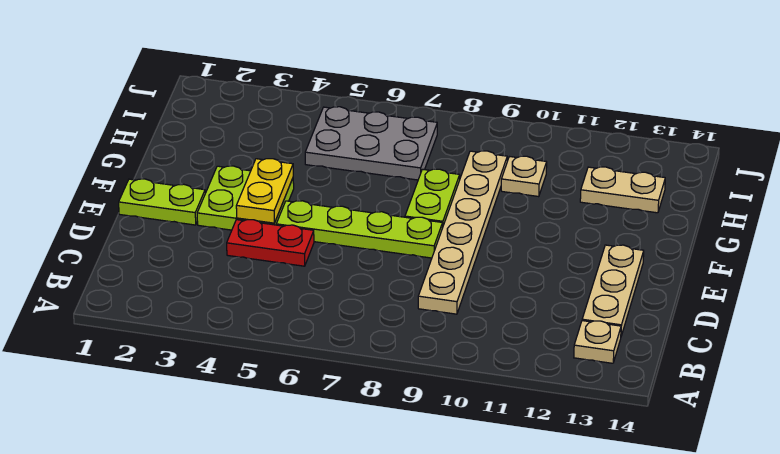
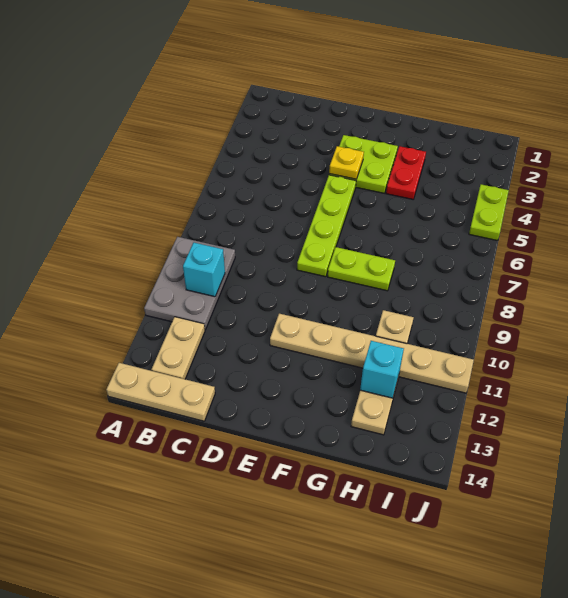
none -> cyan 1x1 brick [183,242,225,297]
tan 1x1 plate [574,321,621,363] -> tan 1x2 plate [151,317,205,379]
tan 1x6 plate [418,151,507,314] -> tan 1x6 plate moved to [270,314,474,393]
tan 1x3 plate [582,245,644,336] -> tan 1x3 plate moved to [106,363,215,421]
red 1x2 plate [227,220,314,266] -> red 1x2 plate moved to [386,146,426,199]
lime 1x2 plate [119,179,205,225] -> lime 1x2 plate moved to [469,184,509,241]
yellow 1x2 plate [236,159,293,223] -> yellow 1x1 plate [329,146,364,179]
grey 2x3 plate [305,107,437,180] -> grey 2x3 plate moved to [144,237,235,330]
none -> cyan 1x1 brick [360,341,404,398]

